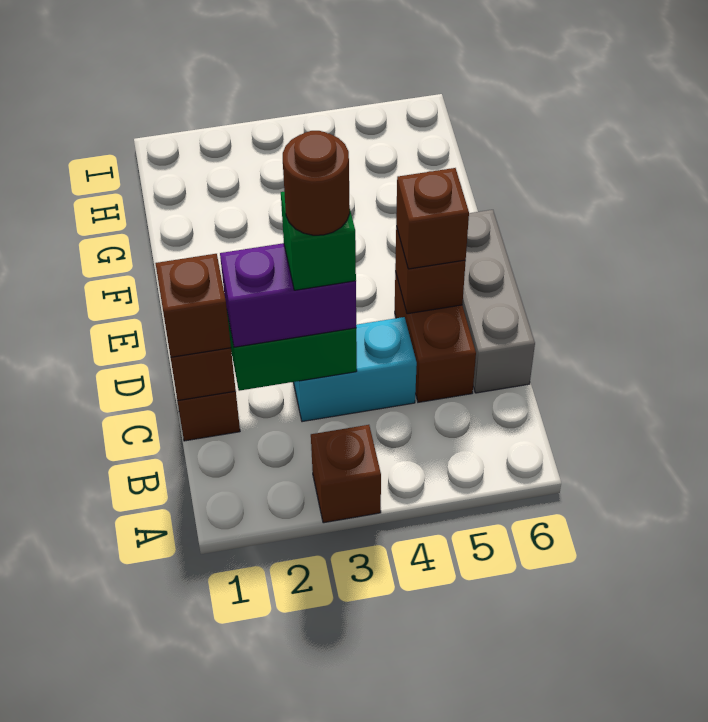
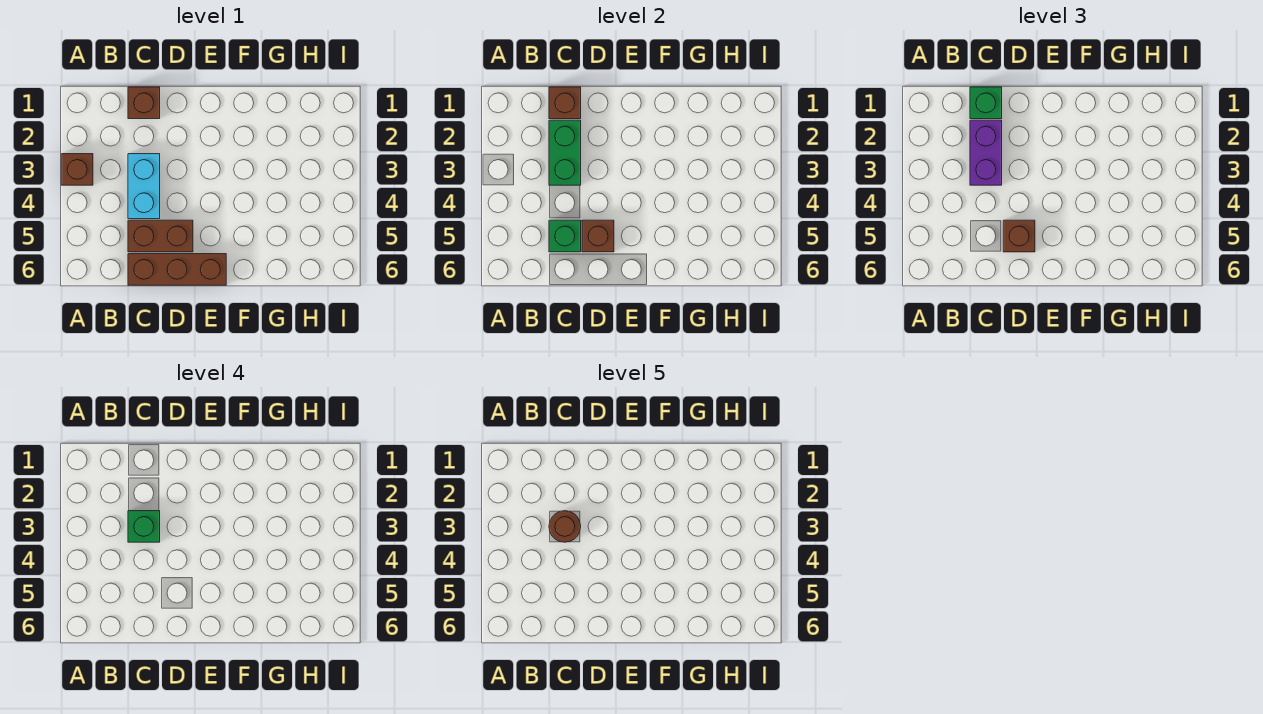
brown 1x1 brick [155,254,231,357] -> green 1x1 brick [970,87,1002,119]
none -> green 1x1 brick [549,220,581,252]
grey 1x3 brick [462,210,535,393] -> brown 1x3 brick [128,254,226,285]

